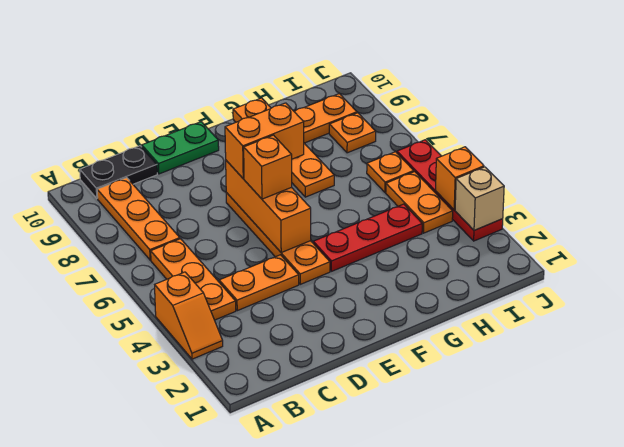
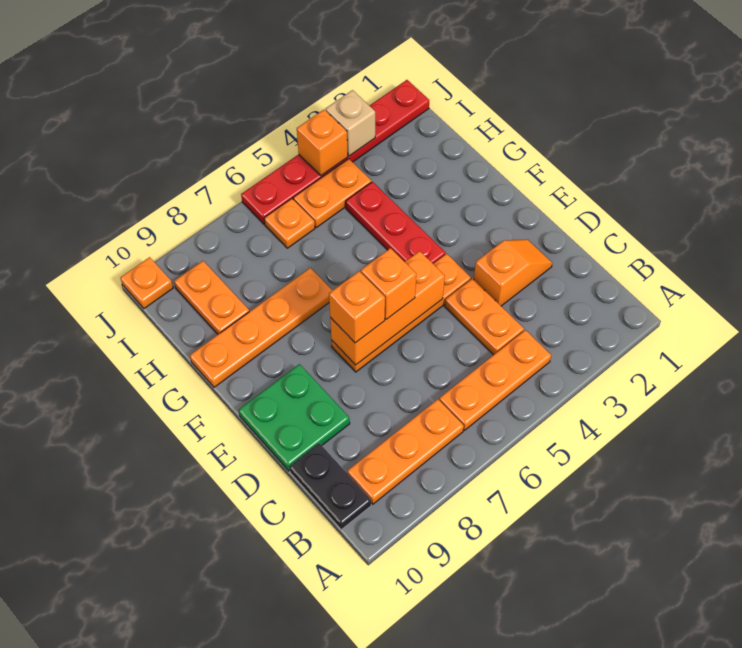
orange 1x2 slope [155,272,223,359] -> orange 1x2 slope moved to [474,239,552,306]
green 1x2 plate [142,122,219,174] -> green 2x2 plate [239,364,350,471]
orange 1x2 brick [225,103,304,179] -> orange 1x1 brick [329,271,385,343]
orange 1x1 plate [329,113,376,153] -> orange 1x1 plate moved to [120,257,173,308]
red 1x4 plate [397,140,503,241] -> red 1x6 plate [241,80,429,224]

